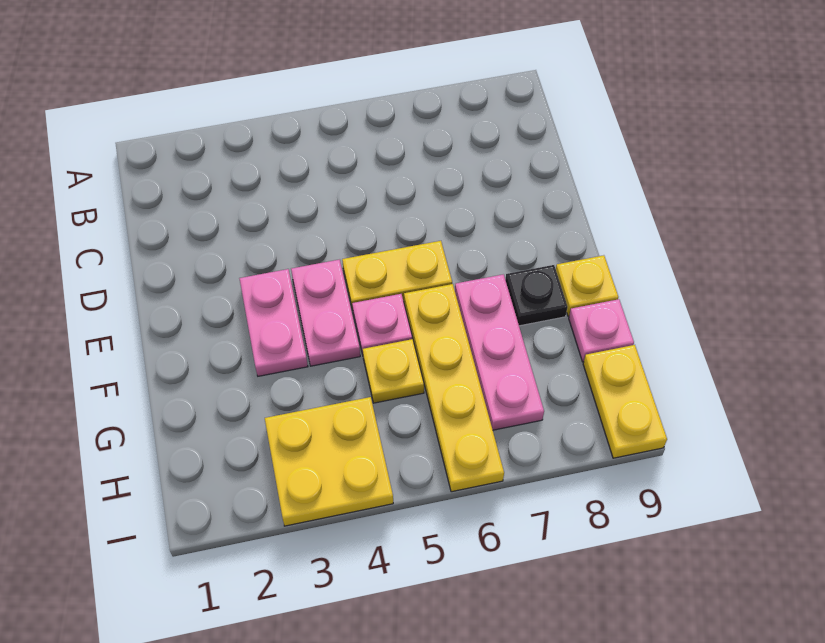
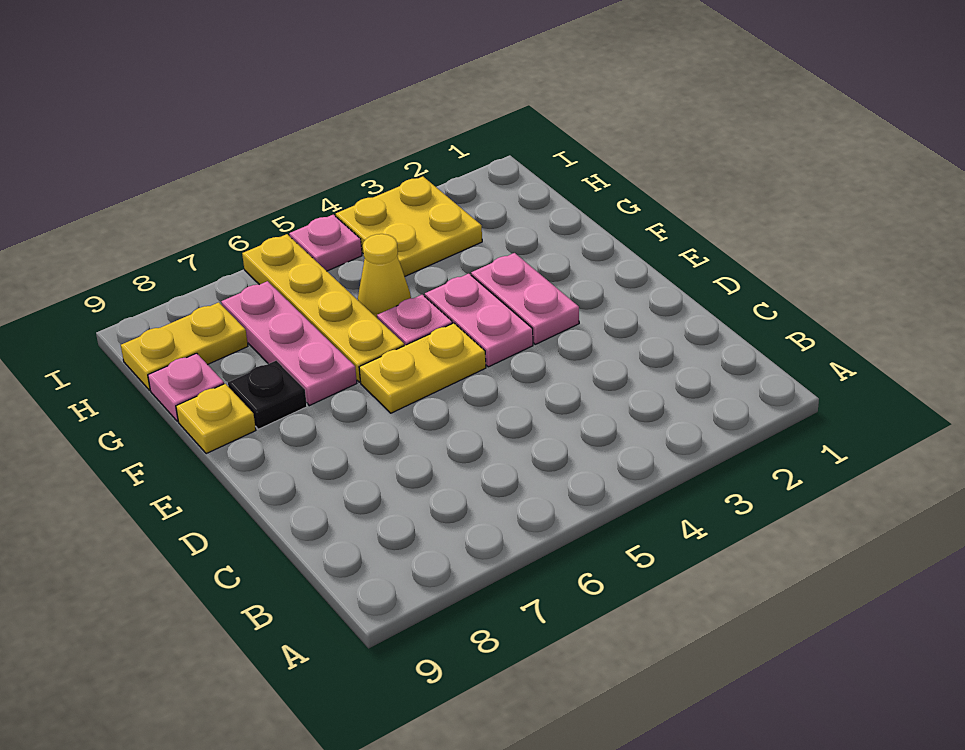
yellow 1x1 plate [363,339,424,403] -> yellow 1x1 cone [358,234,411,318]
yellow 1x2 plate [583,345,667,458] -> yellow 1x2 plate turned to [121,302,248,390]
none -> pink 1x1 plate [289,215,362,271]

